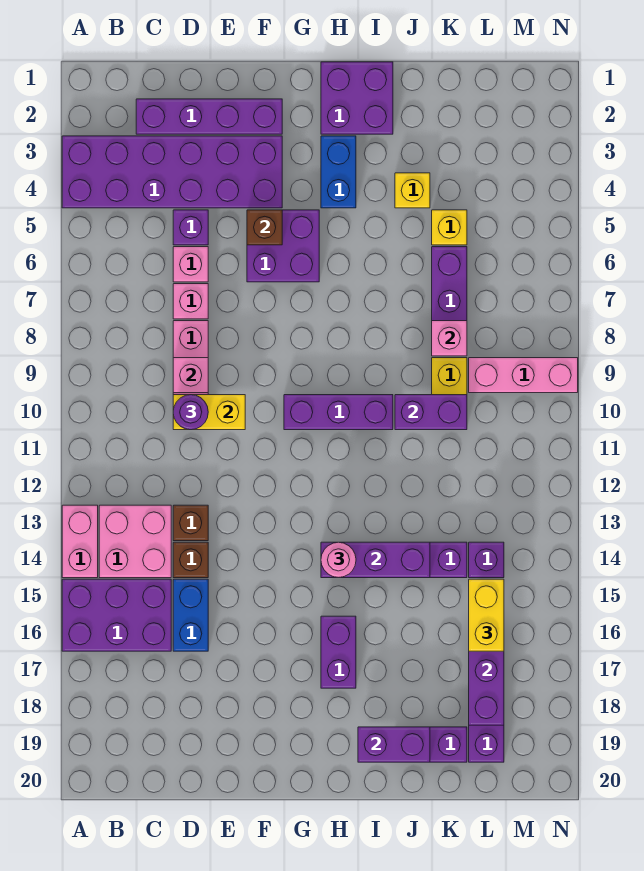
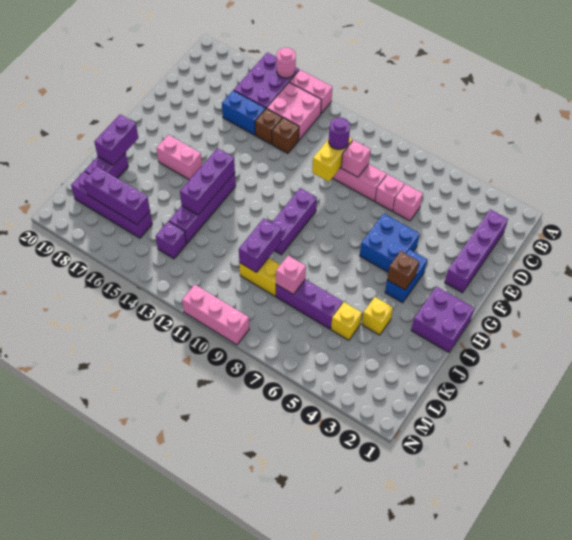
purple 2x6 brick [62,136,282,208] -> none
purple 1x1 brick [173,210,208,245] -> none
purple 2x2 brick [247,210,319,282] -> blue 2x2 brick [360,214,420,272]
brown 1x1 brick [247,210,282,245] -> brown 1x1 brick moved to [387,251,419,290]
blue 1x2 brick [321,136,356,208] -> blue 1x2 brick turned to [385,249,427,303]
pink 1x1 round brick [321,542,356,578] -> pink 1x1 round brick moved to [277,48,296,78]
purple 1x2 brick [321,616,356,688] -> pink 1x2 brick [157,135,202,180]
pink 1x3 brick [469,358,578,393] -> pink 1x3 brick turned to [182,285,249,345]
yellow 1x2 brick [469,579,504,651] -> none

